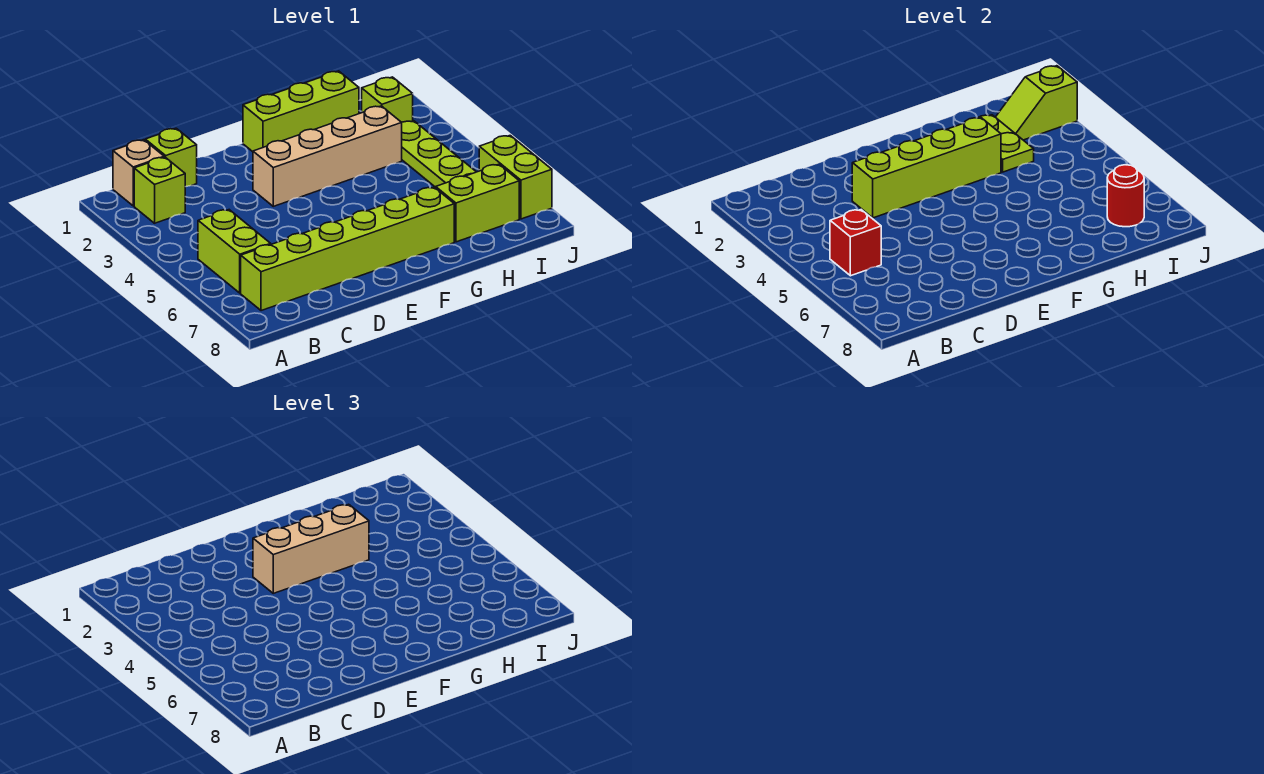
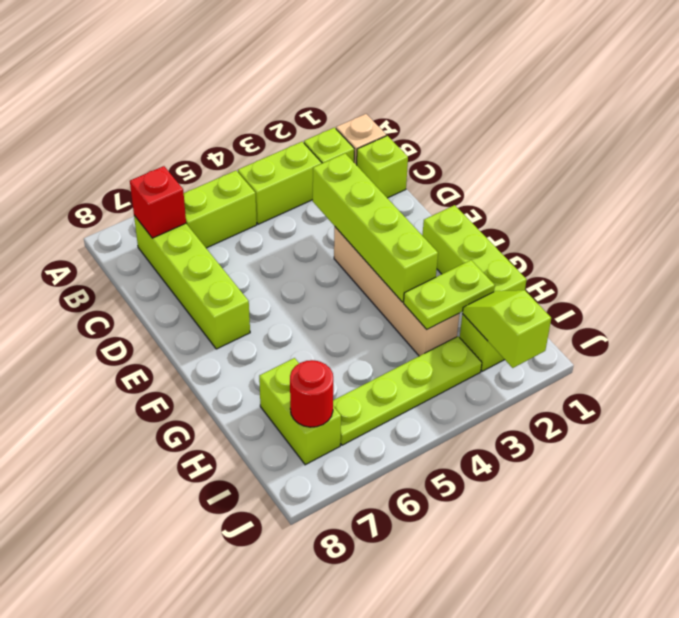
red 1x1 brick [830,210,881,276] -> red 1x1 brick moved to [130,166,186,238]
lime 1x6 brick [241,187,454,311] -> lime 1x4 brick [134,215,250,349]
tan 1x3 brick [253,504,369,593] -> none
lime 1x2 brick [479,136,552,219] -> lime 1x2 brick moved to [238,142,322,224]

